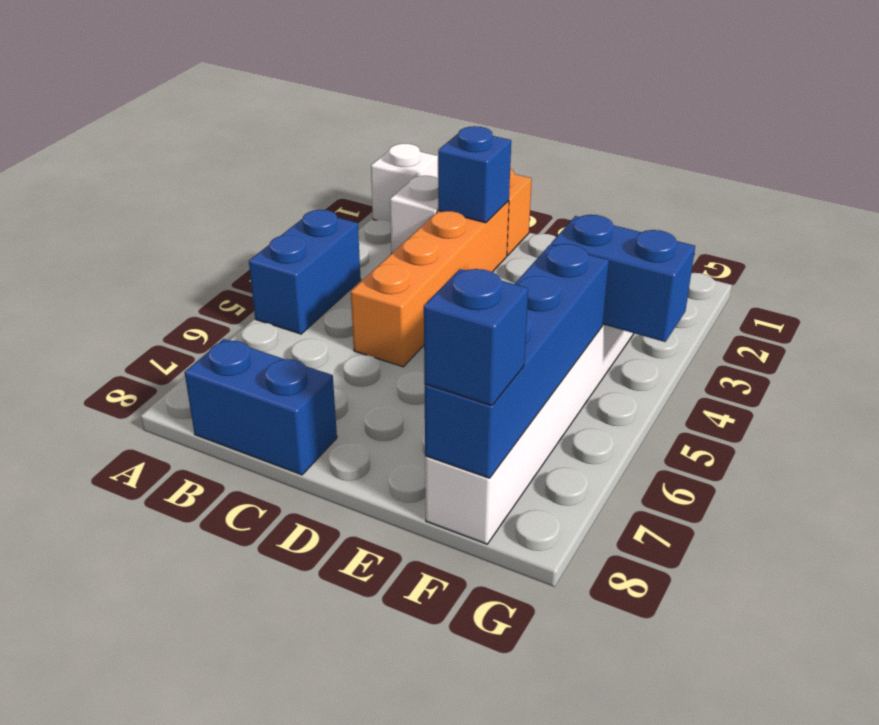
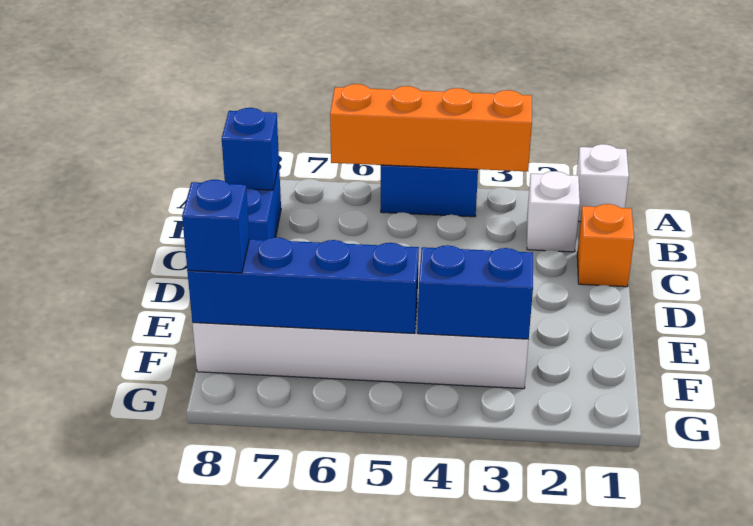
orange 1x4 brick [351,201,509,367] -> orange 1x4 brick moved to [330,84,532,171]
blue 1x1 brick [438,126,511,223] -> blue 1x1 brick moved to [222,108,279,190]
blue 1x2 brick [551,215,695,342] -> blue 1x2 brick turned to [418,245,533,339]

